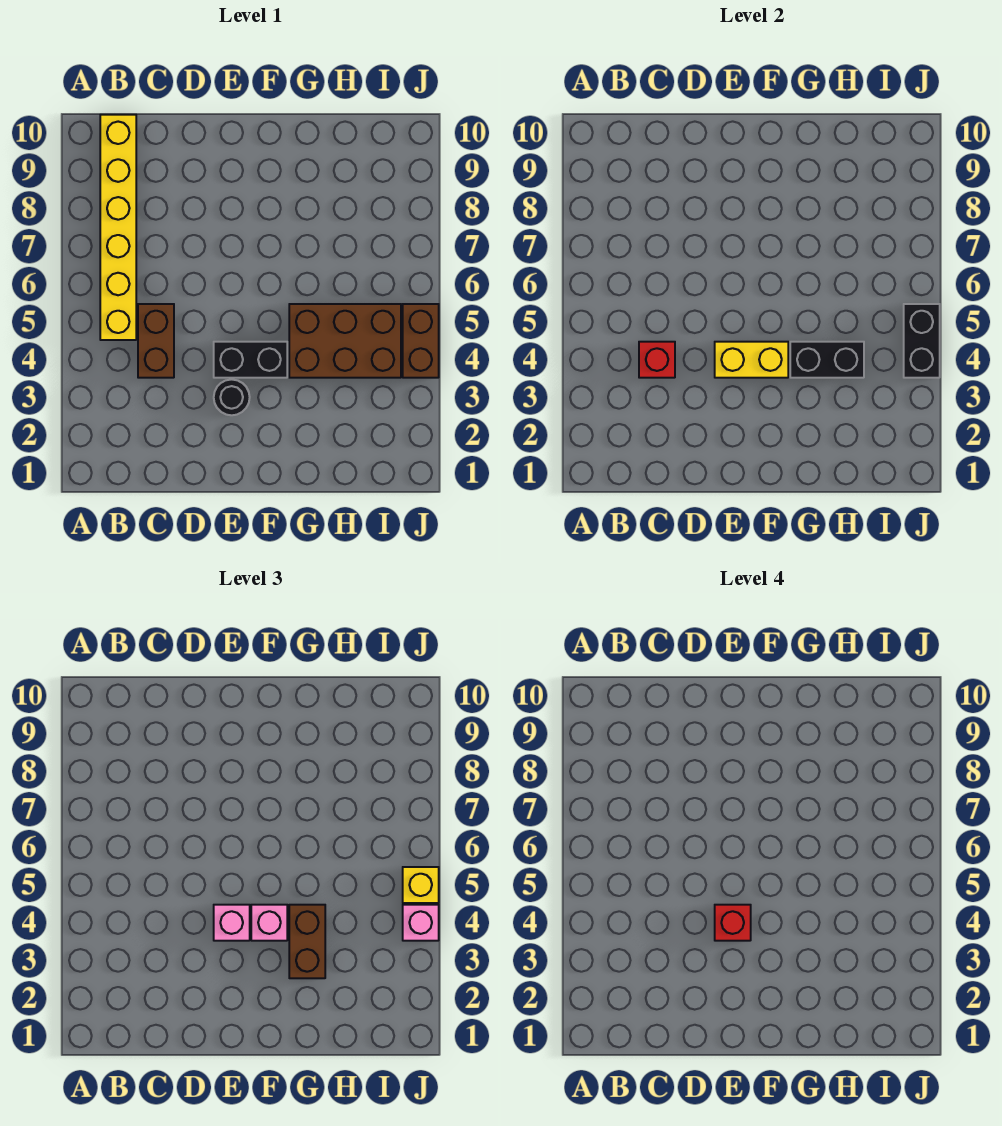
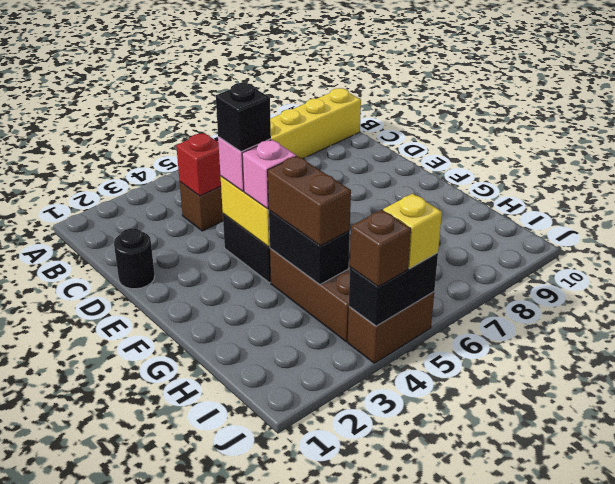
black 1x1 round brick [214,379,250,415] -> black 1x1 round brick moved to [114,228,155,289]
red 1x1 brick [715,905,751,941] -> black 1x1 brick [216,83,271,152]
brown 1x2 brick [289,905,325,978] -> brown 1x2 brick turned to [268,156,351,246]
pink 1x1 brick [403,905,439,941] -> brown 1x1 brick [350,210,411,286]

